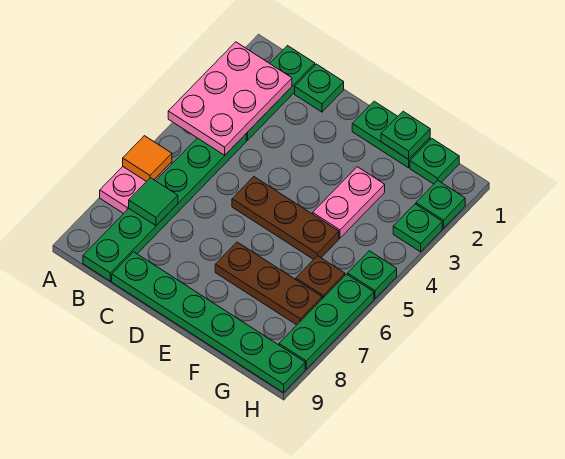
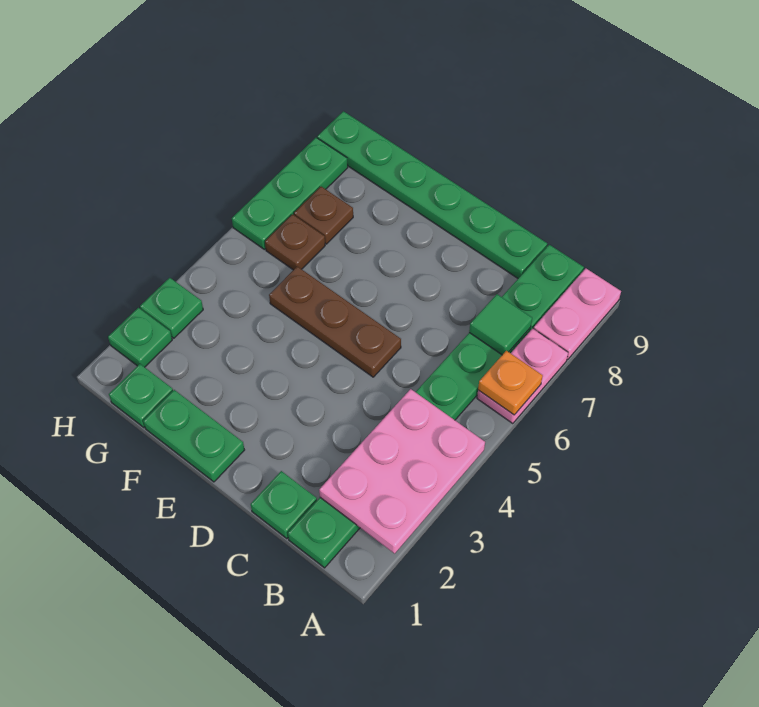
orange 1x1 tile [123,136,172,182] -> orange 1x1 plate [478,351,543,415]
brown 1x3 plate [215,242,322,325] -> brown 1x1 plate [294,187,353,244]
green 1x1 plate [381,111,430,159] -> none
pink 1x2 plate [313,167,385,238] -> pink 1x2 plate moved to [534,269,621,360]
green 1x1 plate [348,251,397,299] -> none

